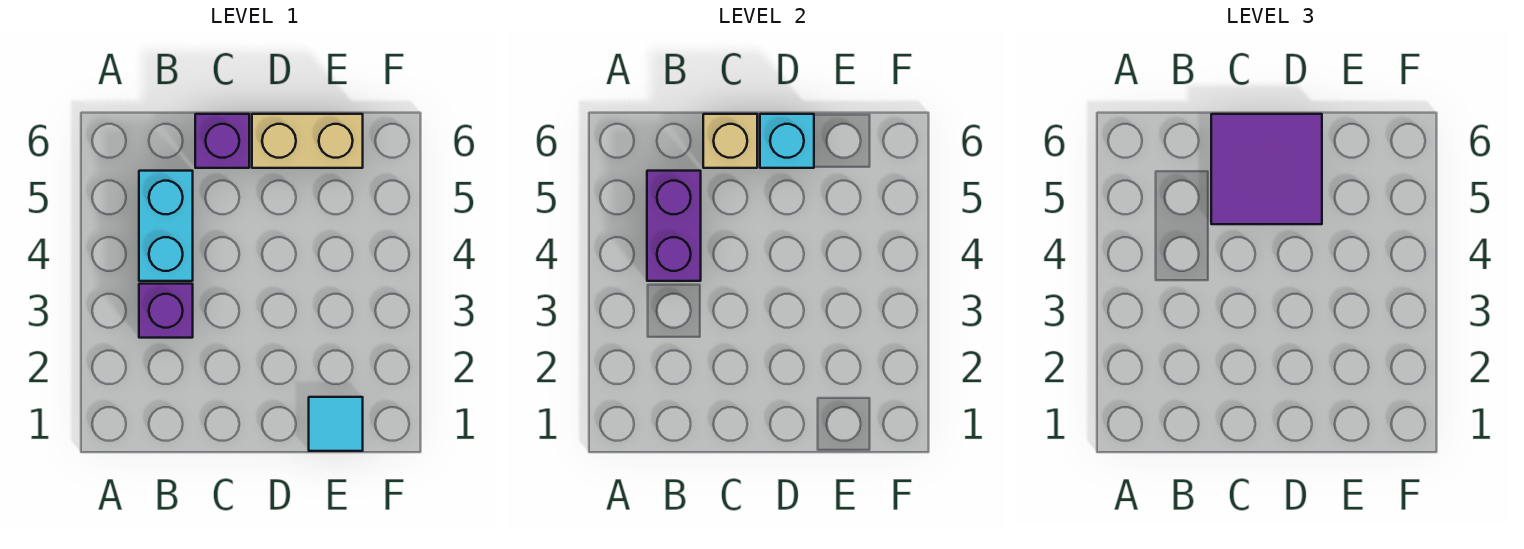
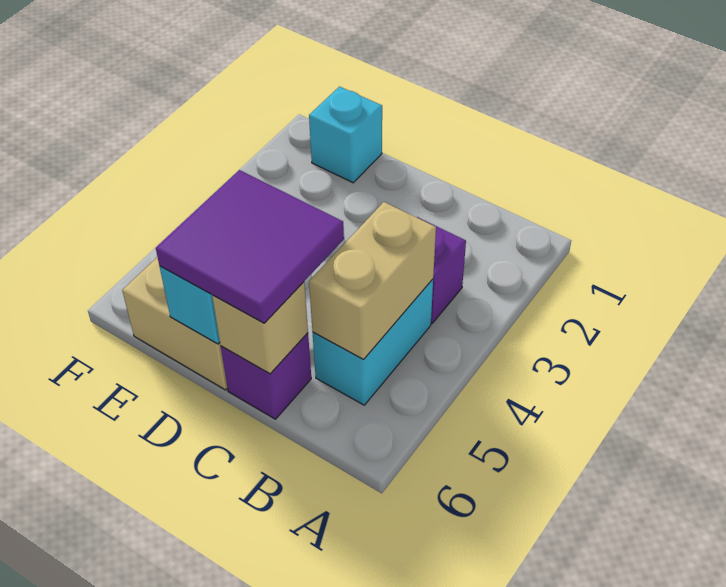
purple 1x2 brick [647,171,701,281] -> tan 1x2 brick [309,202,436,359]
cyan 1x1 tile [309,397,363,451] -> cyan 1x1 brick [309,87,382,183]

